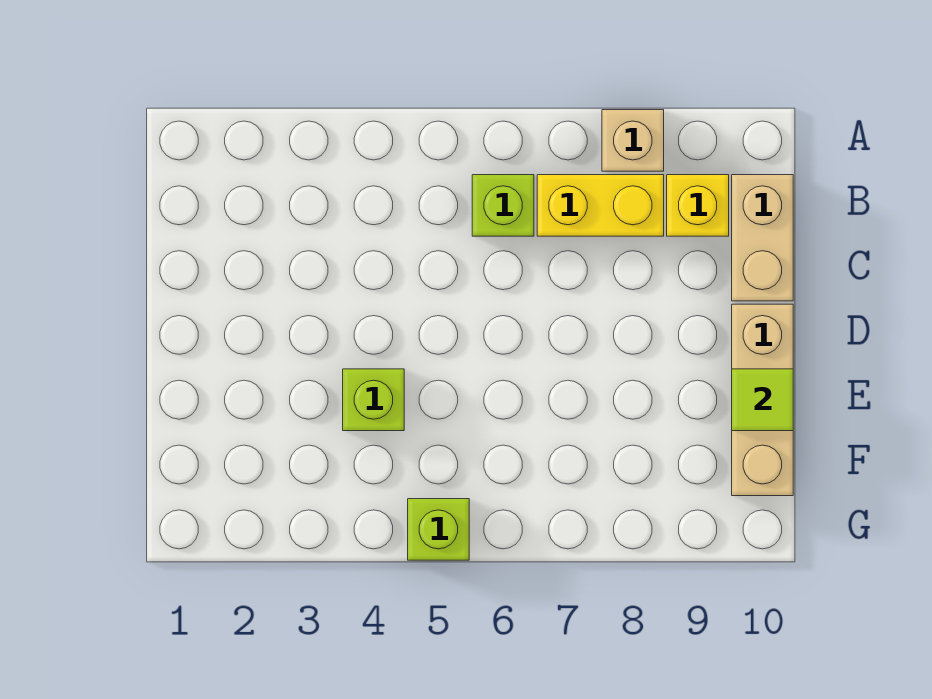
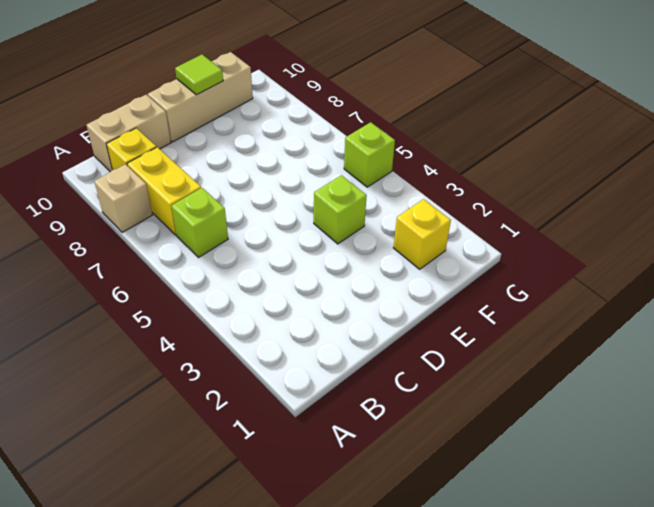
none -> yellow 1x1 brick [393,199,451,269]

